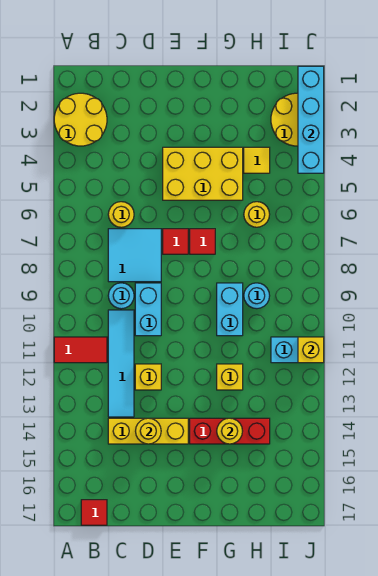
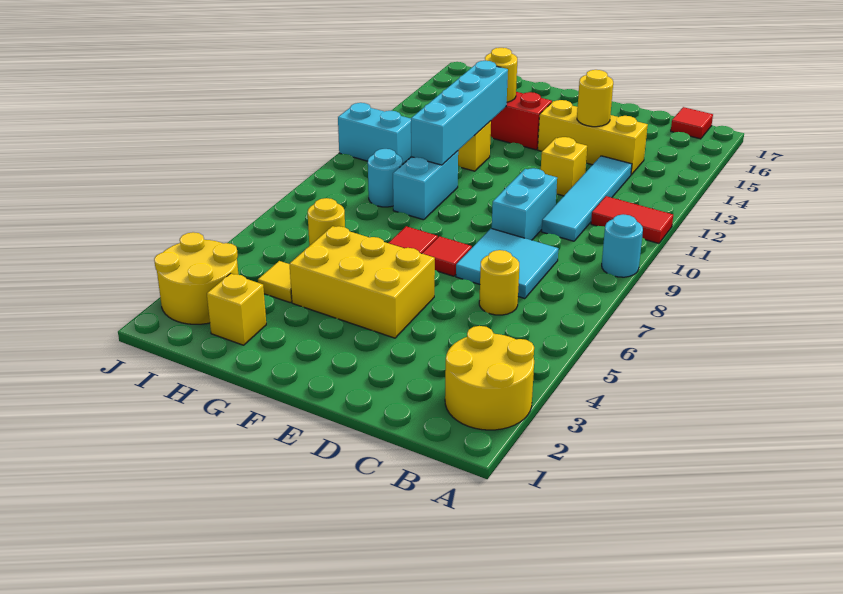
cyan 1x1 round brick [108,283,134,309] -> cyan 1x1 round brick moved to [602,214,643,277]
cyan 1x4 brick [298,66,324,173] -> cyan 1x4 brick moved to [411,61,508,165]
yellow 1x1 brick [298,337,324,363] -> yellow 1x1 brick moved to [207,274,266,345]

